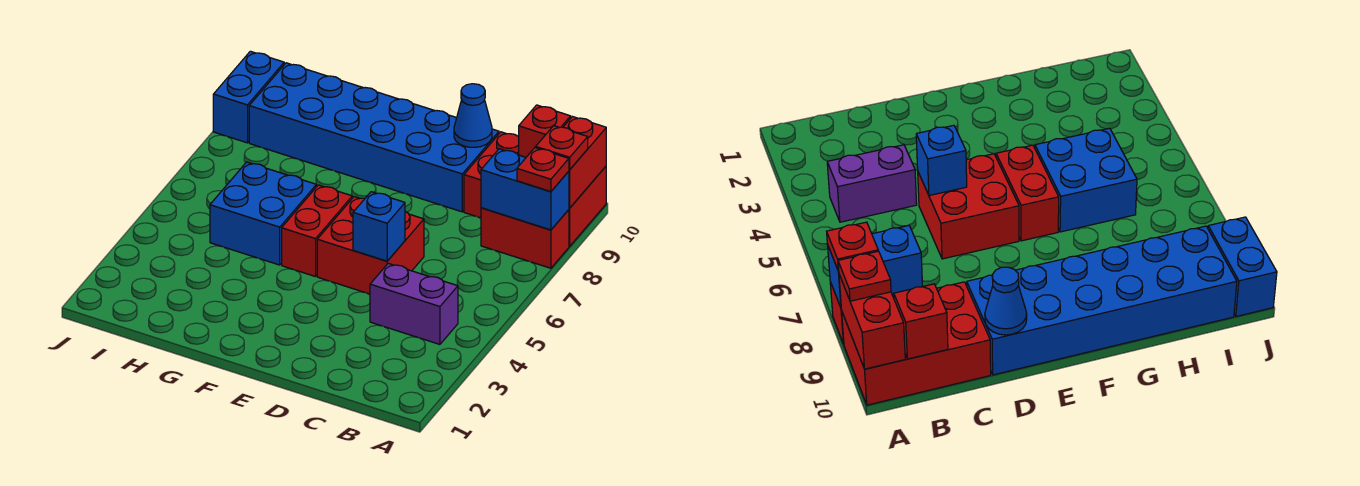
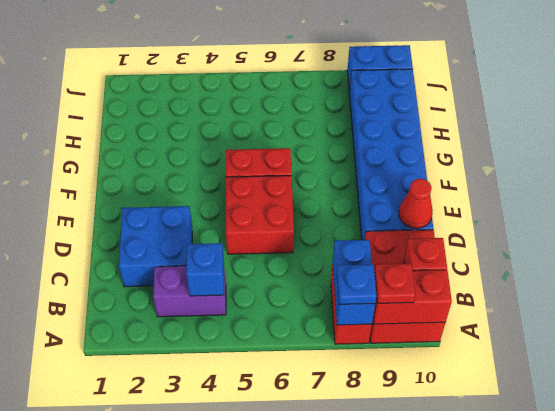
red 1x1 plate [517,148,569,192] -> blue 1x1 plate [337,264,377,304]
purple 1x2 brick [370,263,458,344] -> purple 1x2 brick turned to [153,266,226,317]
blue 1x1 brick [353,192,405,261] -> blue 1x1 brick moved to [186,243,224,296]
blue 1x1 cone [454,84,492,147] -> red 1x1 cone [399,179,433,229]
blue 2x2 brick [210,162,316,265] -> blue 2x2 brick moved to [119,206,192,287]

